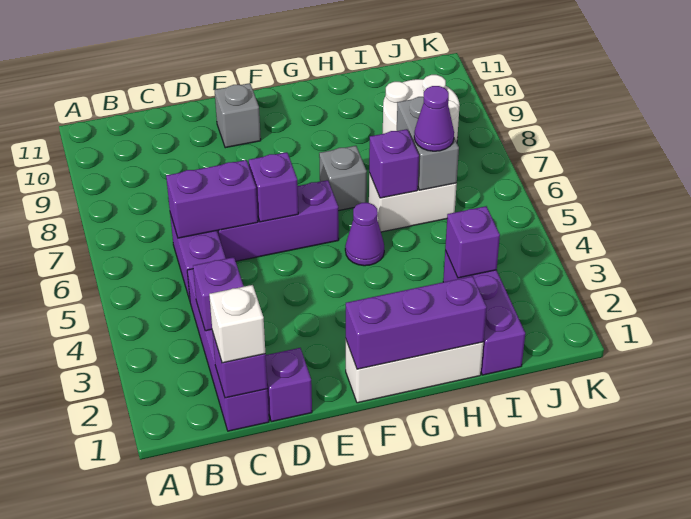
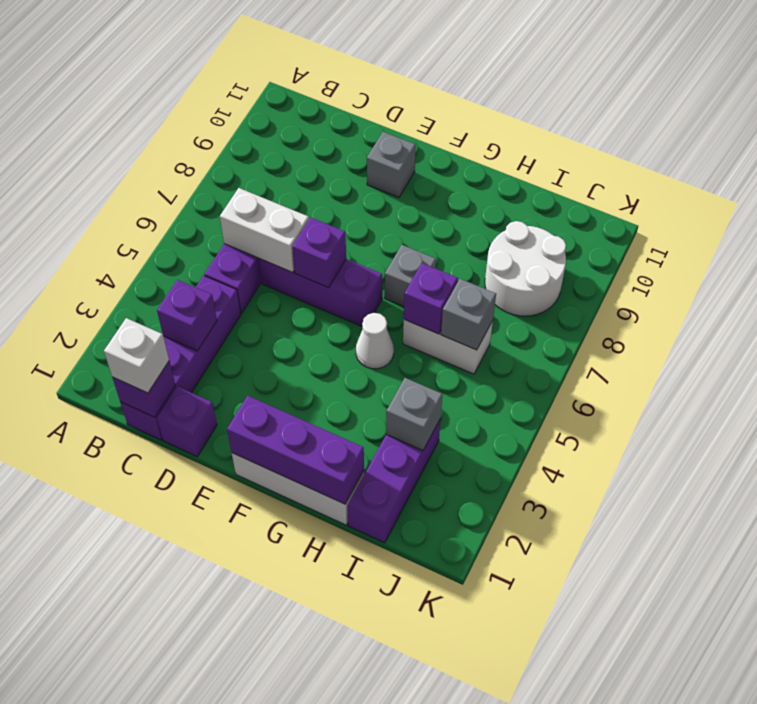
purple 1x2 brick [166,160,258,238] -> white 1x2 brick [220,188,309,273]
purple 1x1 cone [345,203,384,266] -> white 1x1 cone [356,313,394,369]
purple 1x1 brick [445,206,500,278] -> grey 1x1 brick [386,378,442,450]
grey 1x2 brick [397,97,459,190] -> grey 1x1 brick [441,279,496,350]
purple 1x1 cone [414,86,454,151] -> none

